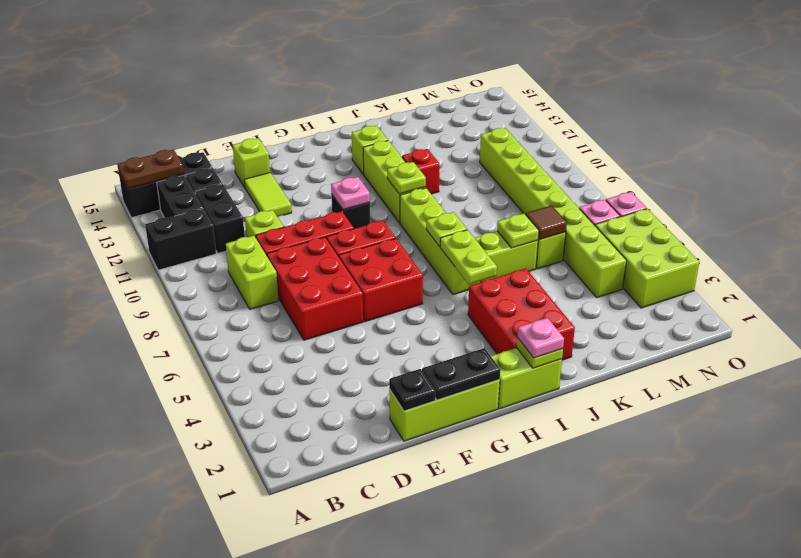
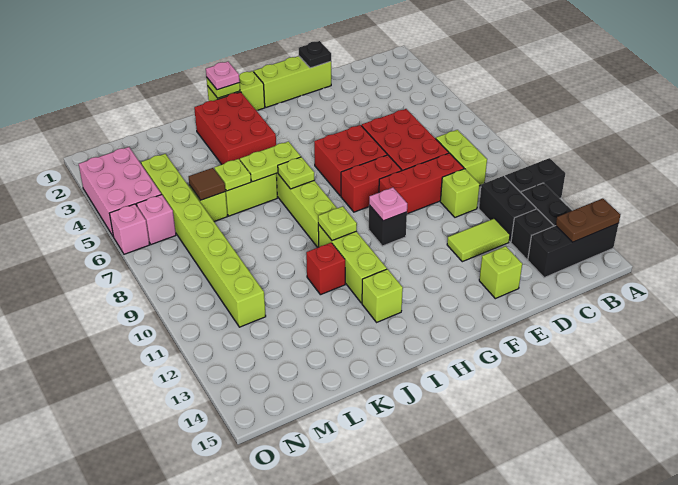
lime 1x2 tile [244,173,292,217] -> lime 1x2 tile turned to [447,218,510,262]
black 1x2 plate [422,348,500,400] -> none
lime 1x2 plate [440,230,497,284] -> lime 1x2 plate turned to [240,141,301,182]
lime 2x3 brick [595,209,699,308] -> pink 2x3 brick [79,147,161,237]

